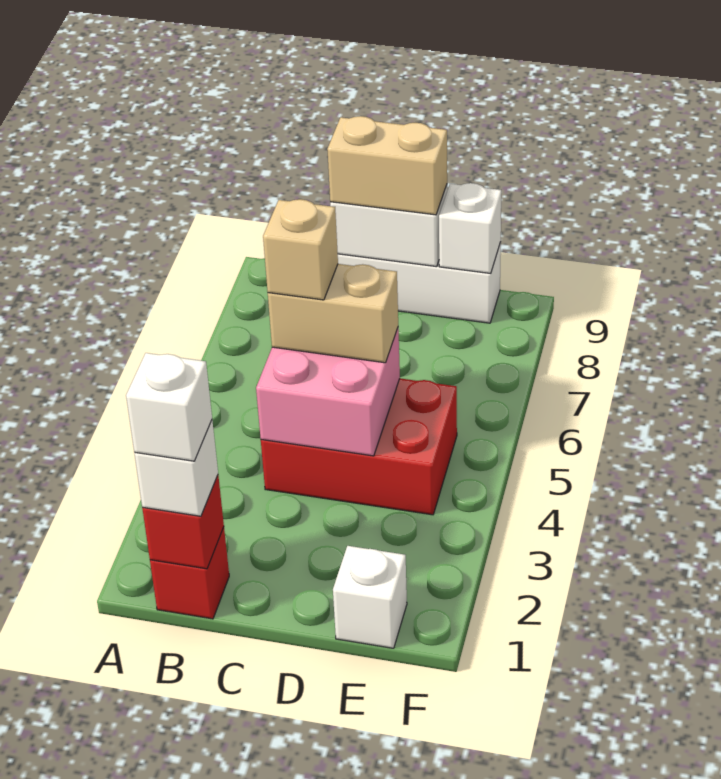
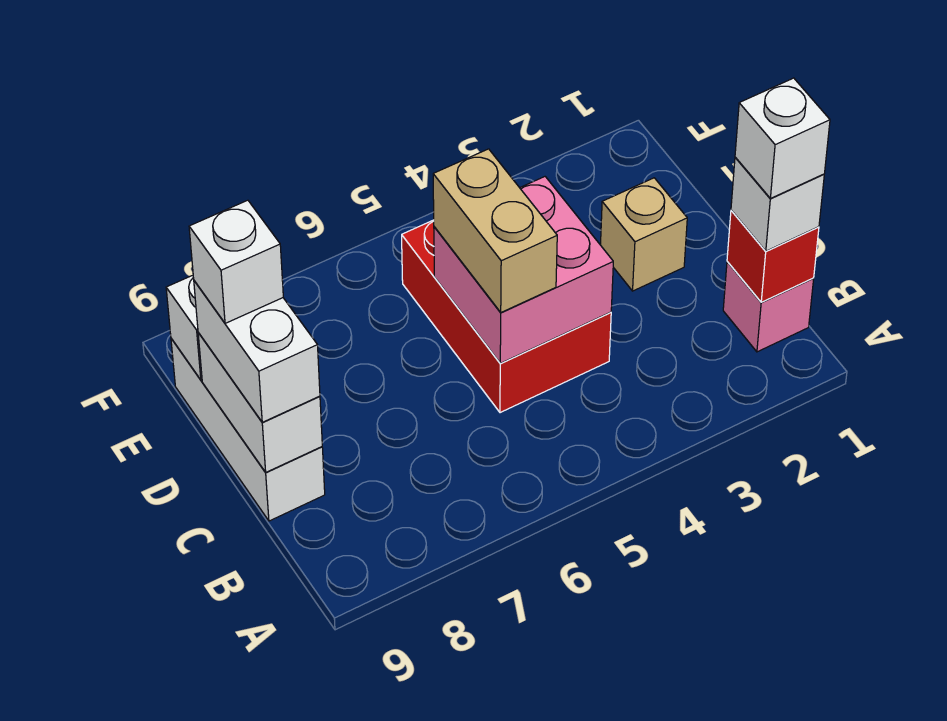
red 1x1 brick [150,527,229,619] -> pink 1x1 brick [723,262,814,352]
tan 1x1 brick [263,199,338,300] -> tan 1x1 brick moved to [601,178,687,291]
tan 1x2 brick [327,116,447,215] -> white 1x2 brick [194,281,320,422]
white 1x1 brick [333,546,407,648] -> white 1x1 brick moved to [189,200,283,323]

